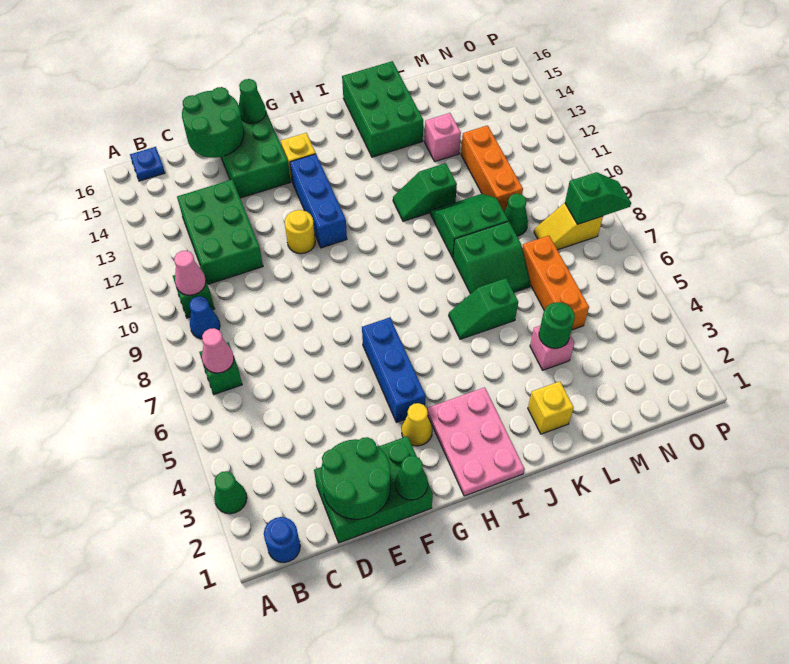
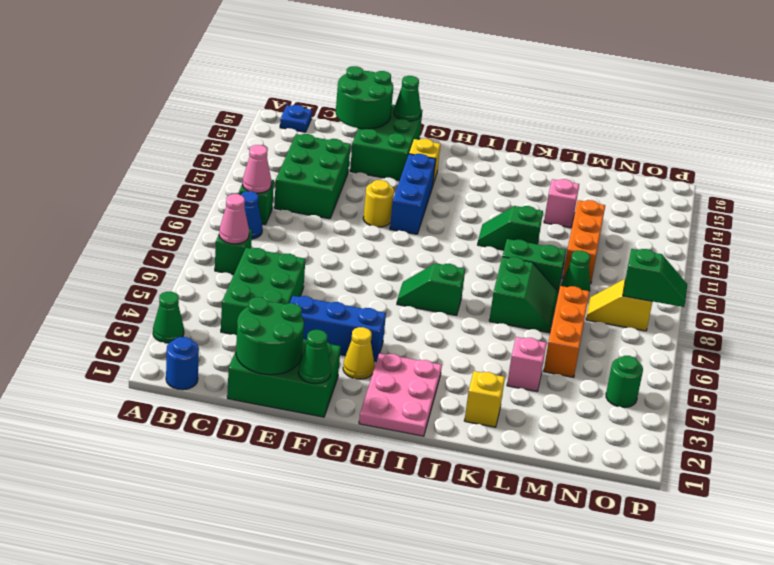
blue 1x3 brick [362,317,426,422] -> blue 1x3 brick turned to [290,296,386,361]
green 1x2 slope [449,278,518,339] -> green 1x2 slope moved to [397,263,465,316]
green 2x3 brick [342,61,423,157] -> green 2x3 brick moved to [221,248,305,335]
green 2x2 slope [453,221,531,294] -> green 2x2 slope turned to [489,257,558,333]
green 1x1 round brick [539,302,575,348] -> green 1x1 round brick moved to [606,356,643,408]

